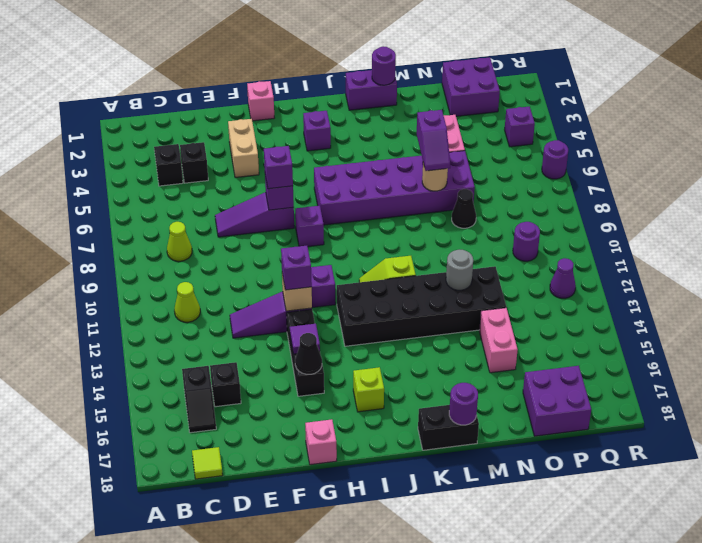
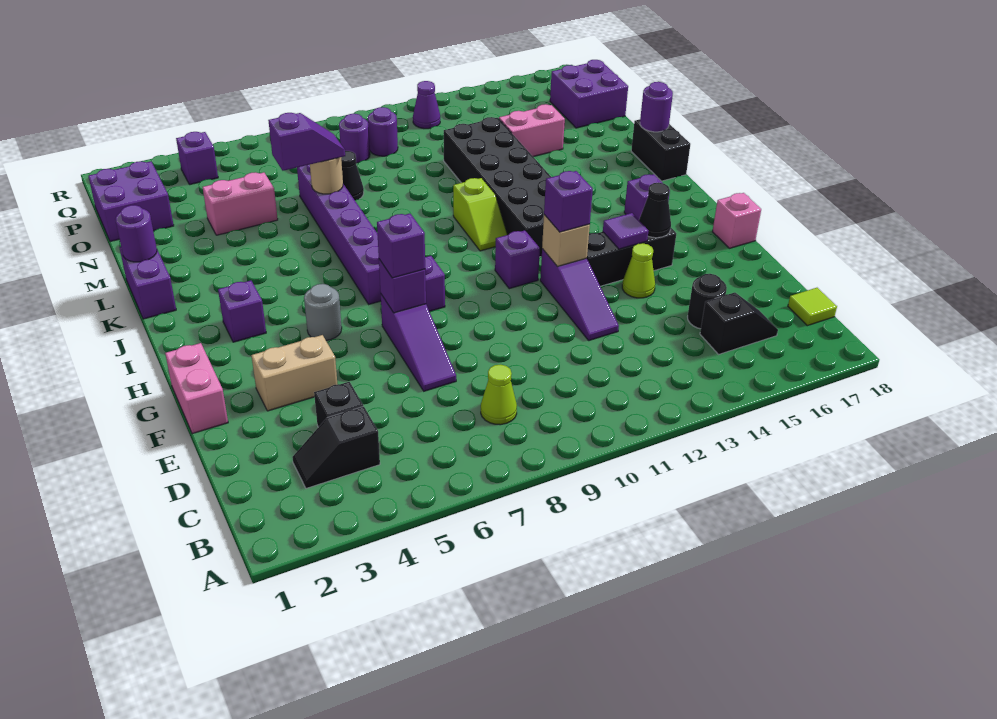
lime 1x1 cone [174,282,200,322] -> lime 1x1 cone moved to [622,243,655,298]
black 1x1 brick [210,362,241,407] -> black 1x1 round brick [688,274,727,329]
pink 1x1 brick [247,81,274,121] -> pink 1x2 brick [165,343,228,434]
purple 2x6 brick [314,151,475,225] -> purple 1x6 brick [297,165,381,304]
lime 1x1 brick [353,367,384,412] -> purple 1x1 brick [624,174,670,220]
grey 1x1 round brick [446,250,473,290] -> grey 1x1 round brick moved to [304,284,342,340]
purple 1x1 round brick [542,140,568,179] -> purple 1x1 round brick moved to [339,113,370,163]

